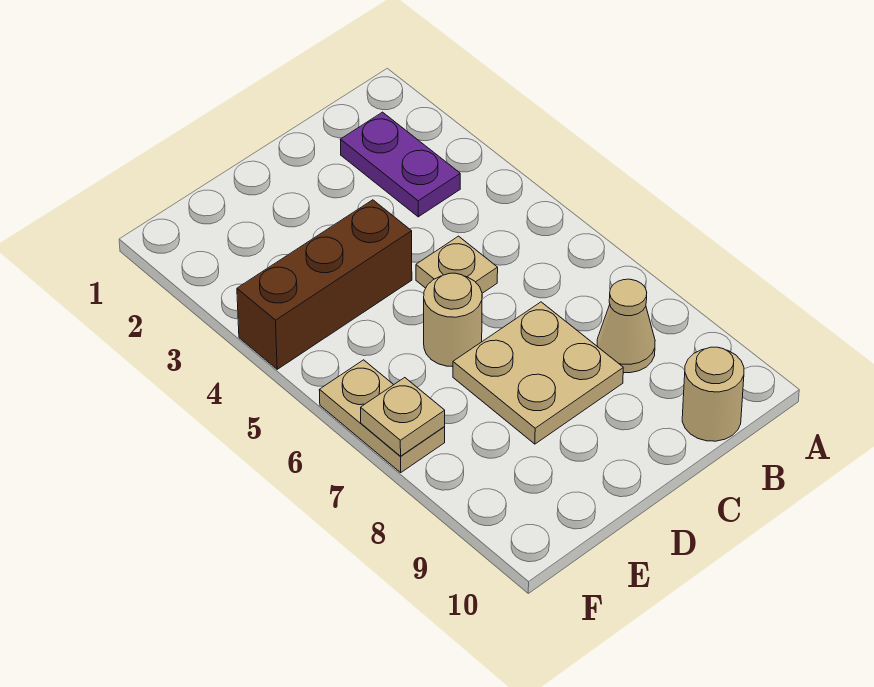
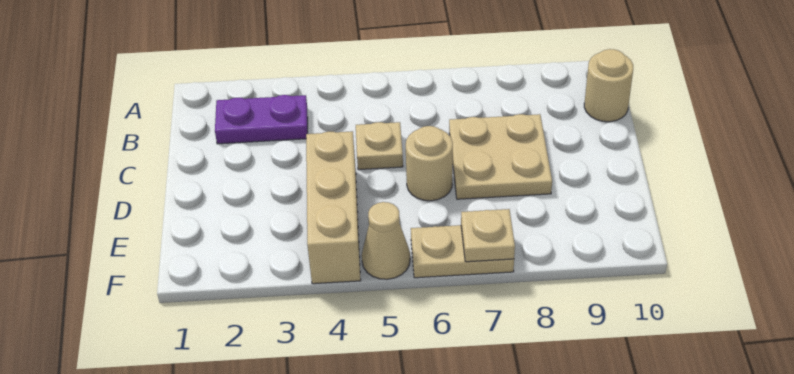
tan 1x1 cone [597,279,655,373] -> tan 1x1 cone moved to [362,202,410,279]
brown 1x3 brick [237,200,412,369] -> tan 1x3 brick [306,131,361,284]

